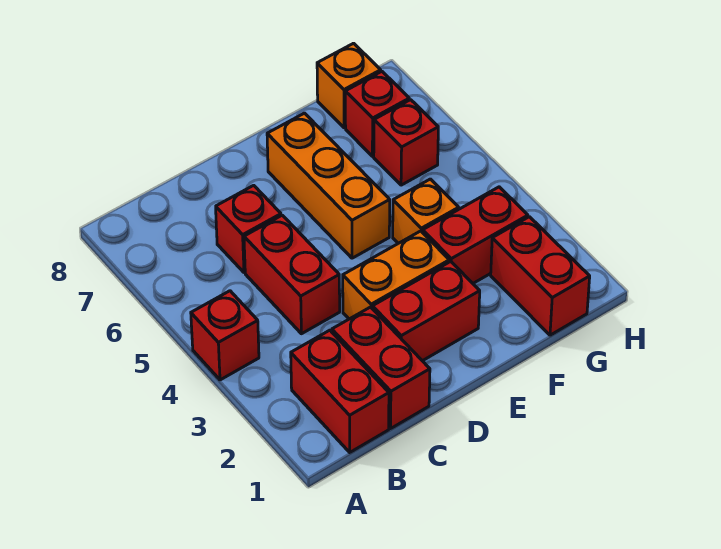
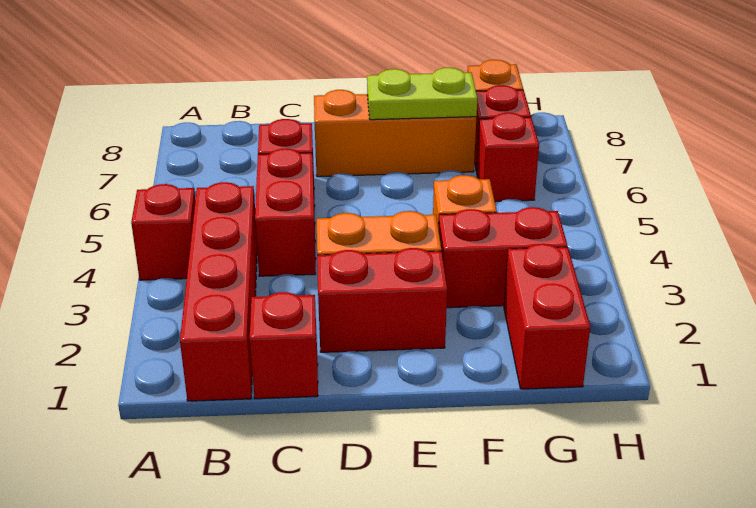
red 1x2 brick [291,330,389,452] -> red 1x4 brick [180,182,257,401]
red 1x2 brick [332,307,430,428] -> red 1x1 brick [250,292,318,399]
orange 1x3 brick [267,113,390,258] -> orange 1x3 brick turned to [314,90,476,177]
none -> lime 1x2 plate [367,68,477,120]

